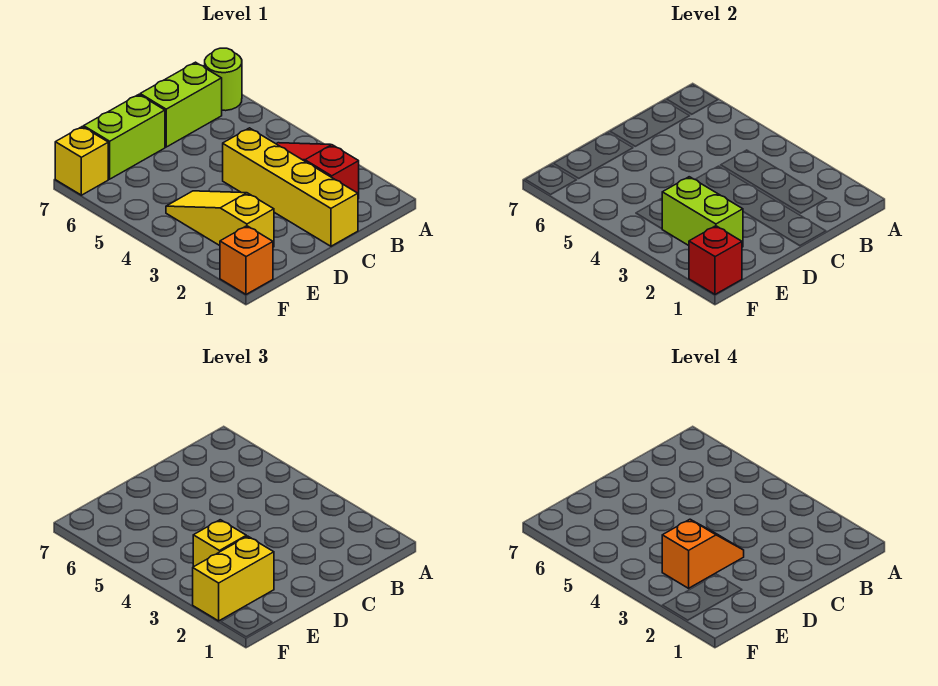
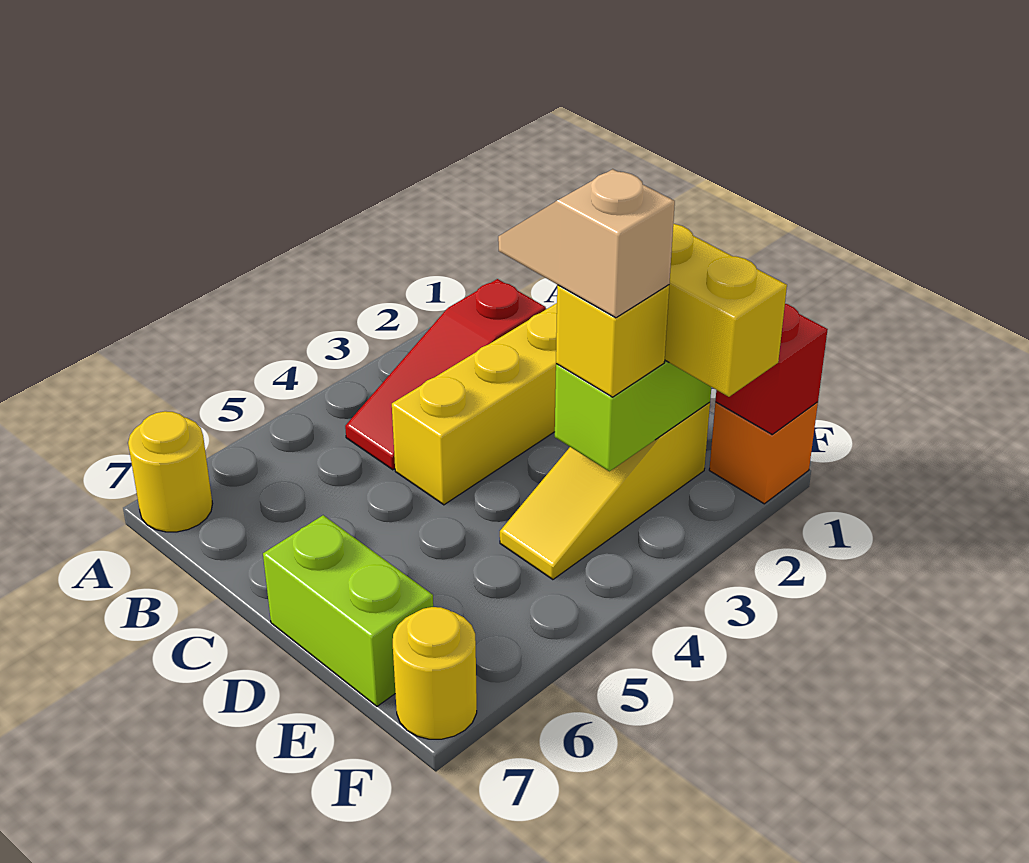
lime 1x1 round brick [205,48,242,111] -> yellow 1x1 round brick [128,411,213,532]
lime 1x2 brick [140,62,222,147] -> none
orange 1x2 slope [662,519,744,588] -> tan 1x2 slope [498,169,675,318]
yellow 1x1 brick [55,127,108,195] -> yellow 1x1 round brick [393,607,477,739]

